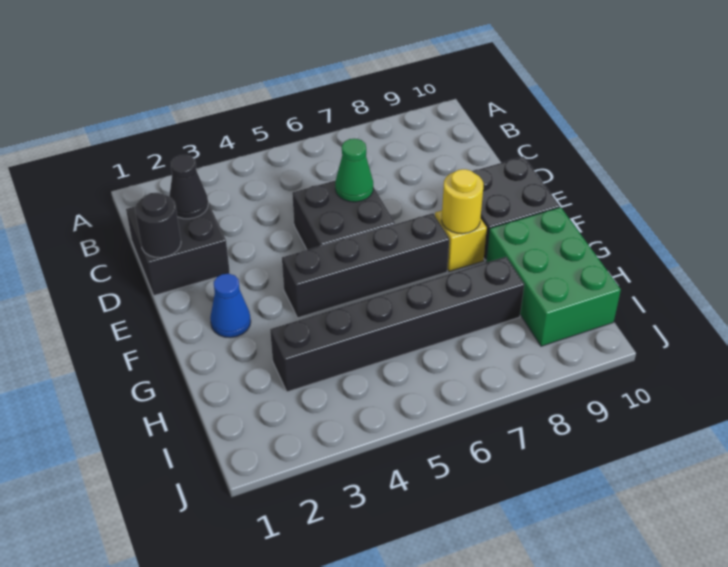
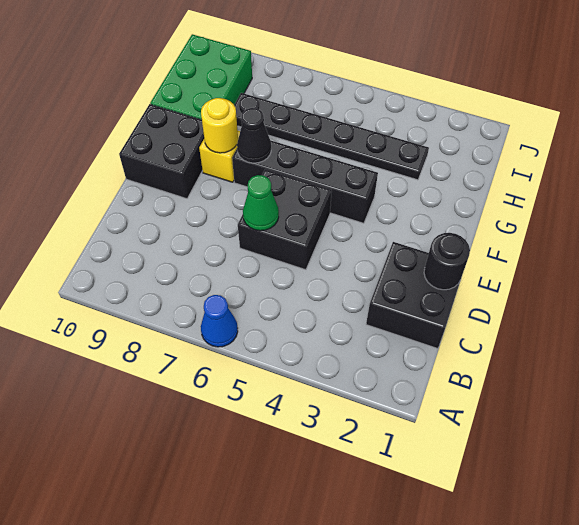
black 1x1 cone [169,155,208,219] -> black 1x1 cone moved to [237,108,271,163]
blue 1x1 cone [210,274,251,338] -> blue 1x1 cone moved to [201,295,238,347]
black 1x6 brick [270,257,524,392] -> black 1x6 plate [234,93,429,180]

